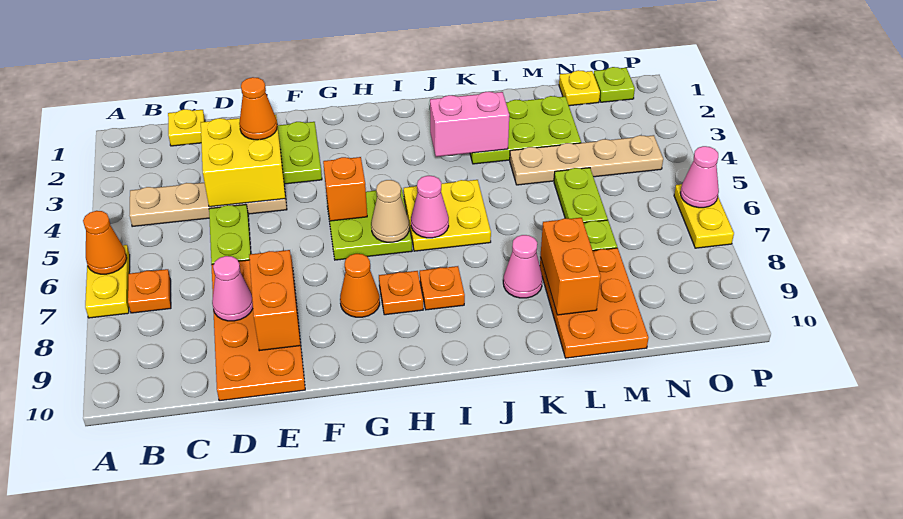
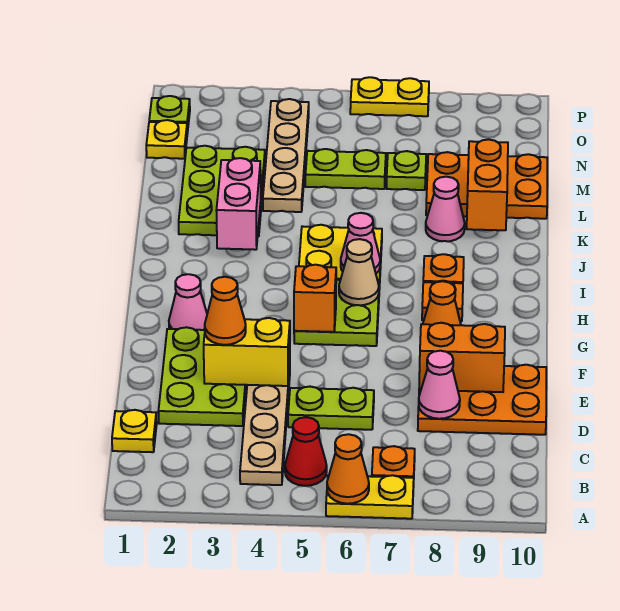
none -> red 1x1 cone [285,417,327,486]
yellow 2x2 brick [201,115,286,207] -> yellow 1x2 brick [204,318,290,386]
orange 2x4 plate [211,257,305,401] -> orange 2x3 plate [418,365,546,435]
orange 1x2 brick [541,218,601,315] -> orange 1x2 brick turned to [467,139,508,230]
pink 1x1 cone [680,146,719,208] -> pink 1x1 cone moved to [169,274,207,330]

